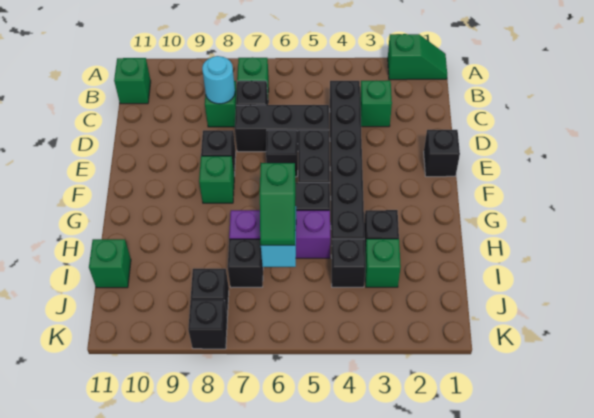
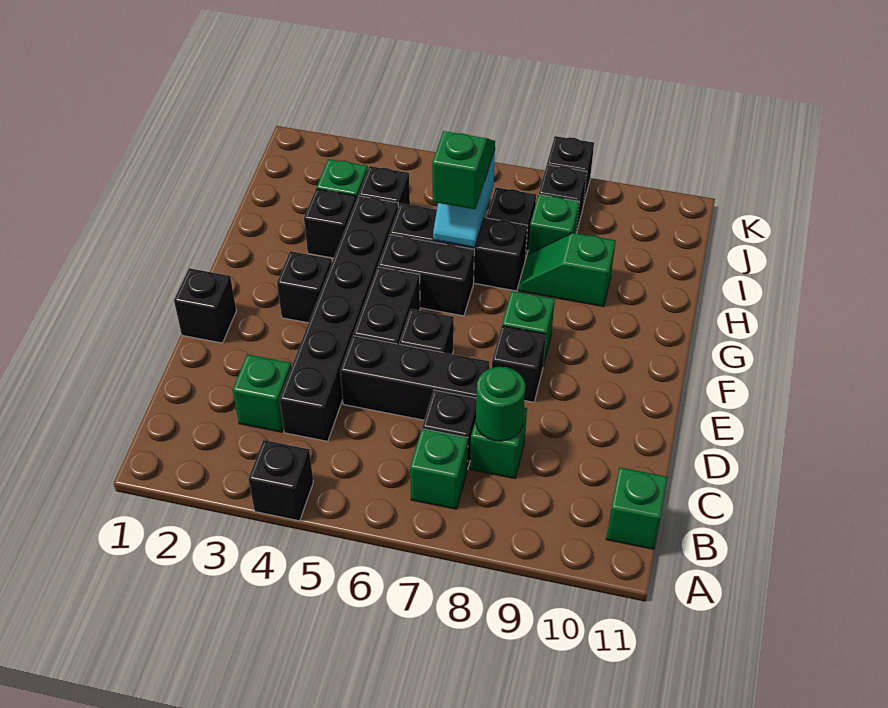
green 1x2 slope [388,34,447,80] -> green 1x2 slope moved to [519,233,616,307]
none -> black 1x1 brick [248,440,313,521]
cyan 1x1 round brick [202,56,235,104] -> green 1x1 round brick [476,367,525,441]
none -> black 1x1 brick [277,251,332,323]
purple 1x3 brick [229,210,330,258] -> black 1x3 brick [390,203,528,291]
green 1x1 brick [89,239,131,288] -> green 1x1 brick moved to [528,195,579,254]

